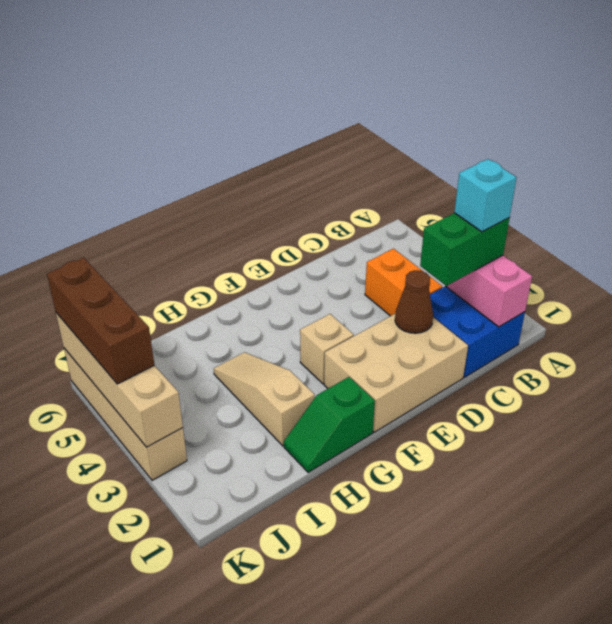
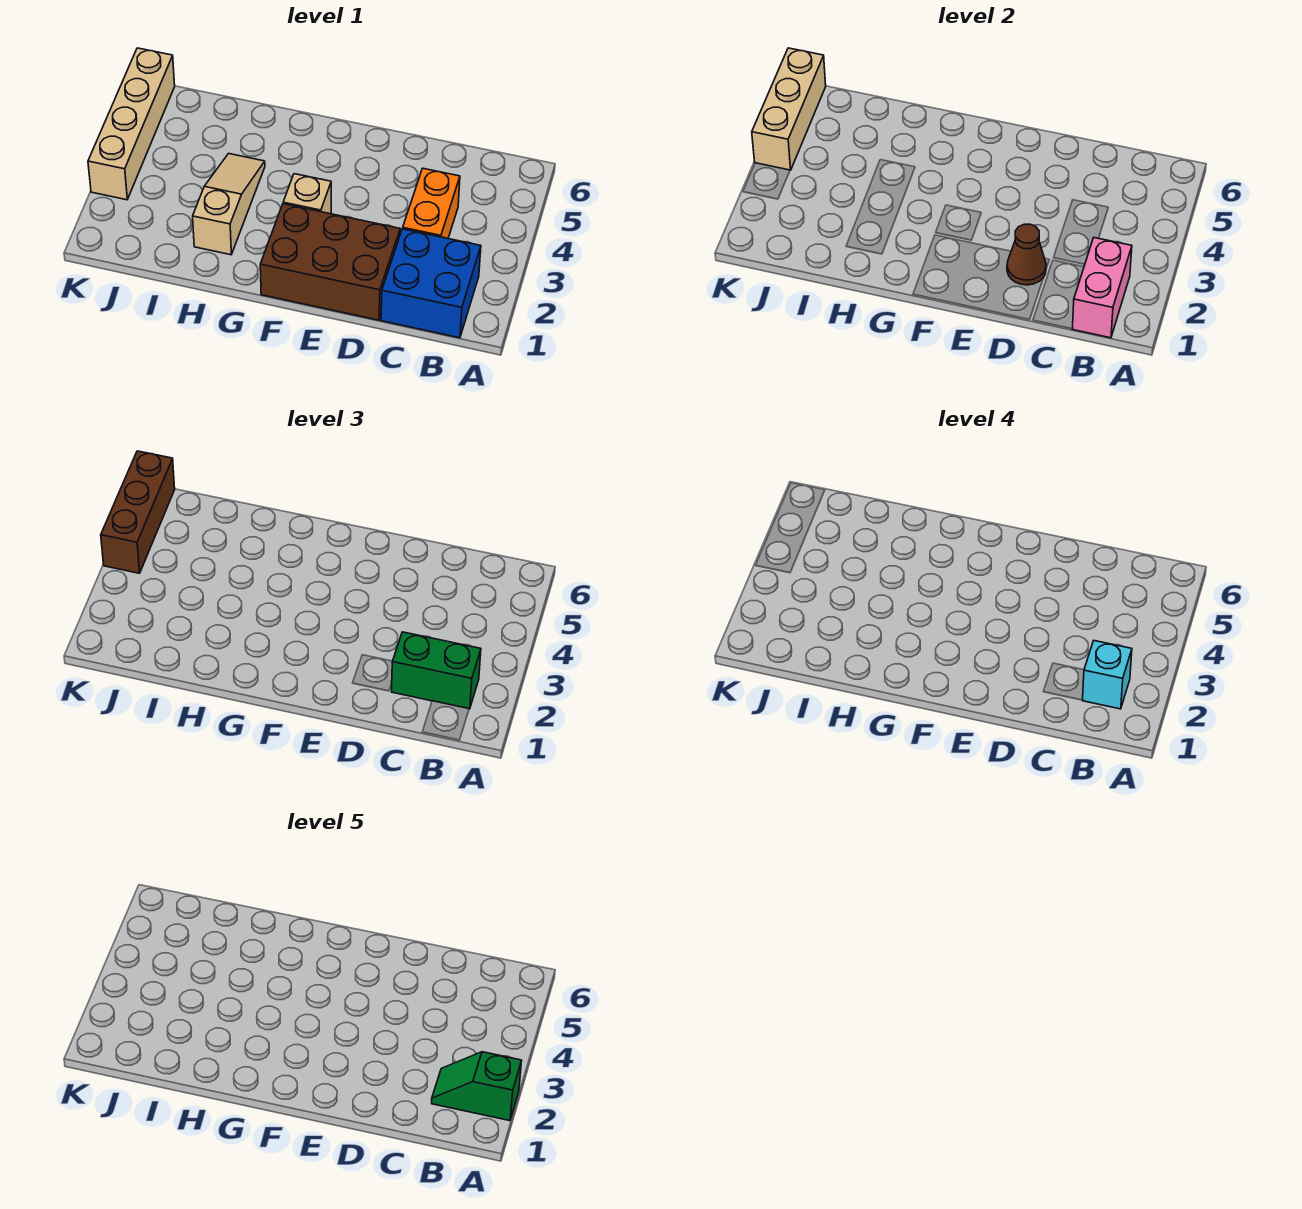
tan 2x3 brick [324,314,468,432] -> brown 2x3 brick [260,204,400,320]
green 1x2 slope [284,377,375,472] -> green 1x2 slope moved to [432,1052,522,1121]
tan 1x4 brick [56,313,183,447] -> tan 1x3 brick [752,48,826,170]

